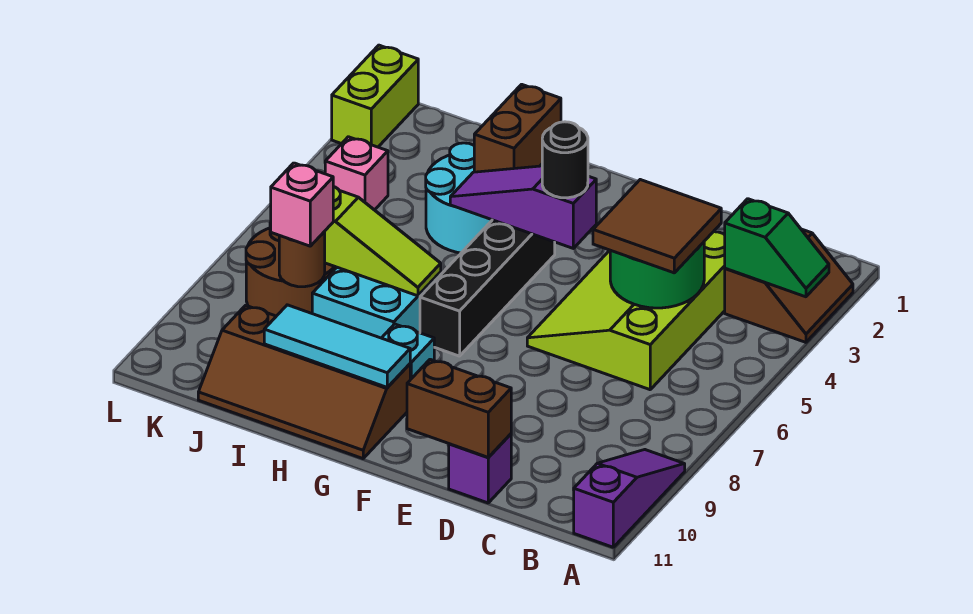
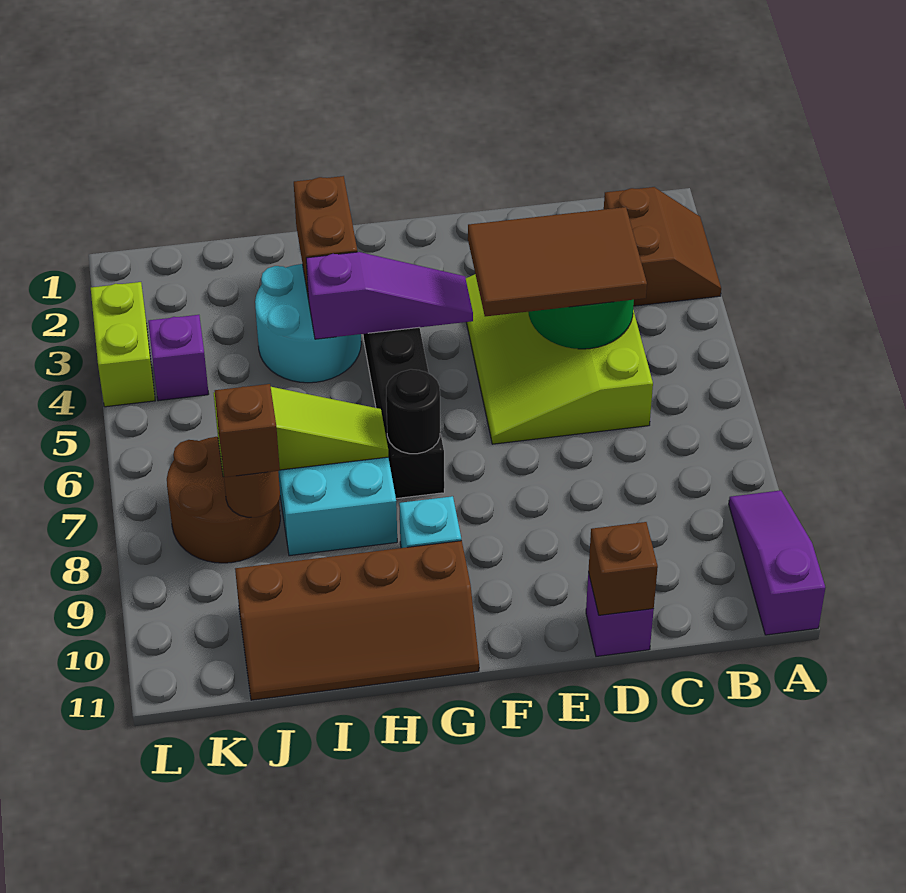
green 1x2 slope [725,199,829,297] -> none
brown 2x2 tile [593,180,721,273] -> brown 2x3 tile [468,207,647,316]
brown 1x2 brick [407,359,511,457] -> brown 1x1 brick [588,522,658,615]
purple 1x3 slope [450,166,596,248] -> purple 1x3 slope turned to [306,252,473,339]
black 1x1 round brick [542,122,588,198] -> black 1x1 round brick moved to [386,369,440,454]
cyan 1x3 tile [264,305,410,387] -> none
pink 1x1 brick [271,163,333,246] -> brown 1x1 brick [215,384,280,477]
pink 1x1 brick [325,137,388,210] -> purple 1x1 brick [148,315,209,401]
lime 1x2 brick [332,45,418,147] -> lime 1x2 brick moved to [91,282,155,407]

